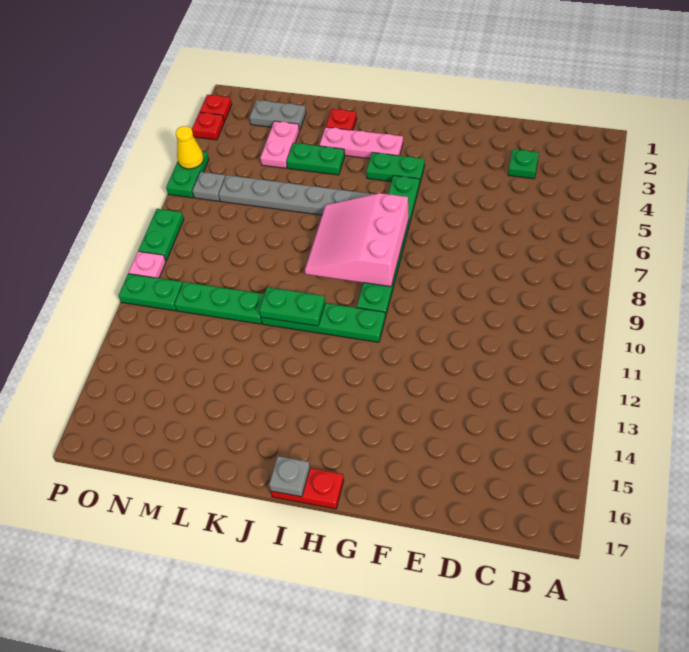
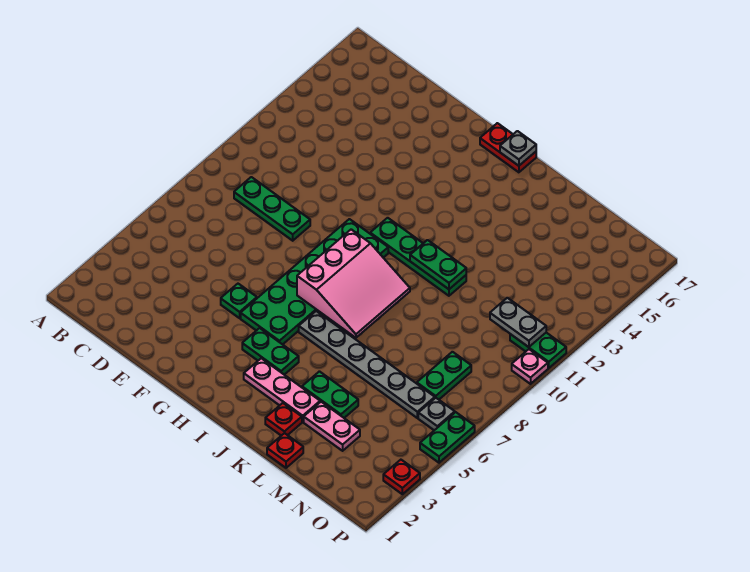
green 1x1 plate [508,149,539,179] -> green 1x1 plate moved to [221,284,257,318]
green 1x6 plate [357,176,419,318] -> green 2x6 plate [241,219,388,345]
green 1x3 plate [175,282,265,324] -> green 1x3 plate moved to [234,177,310,241]
grey 1x2 plate [249,100,306,130] -> grey 1x2 plate moved to [490,298,546,347]
pink 1x2 plate [260,121,300,168] -> pink 1x2 plate turned to [304,402,360,451]
red 1x1 plate [200,95,232,122] -> red 1x1 plate moved to [267,433,303,468]
yellow 1x1 cone [176,126,204,169] -> none
green 1x2 plate [138,209,184,261] -> green 1x2 plate moved to [417,352,471,399]

